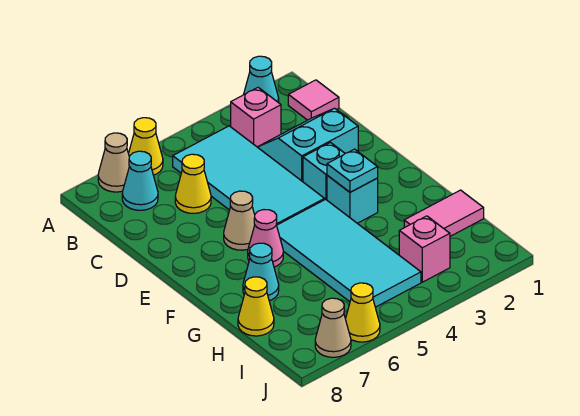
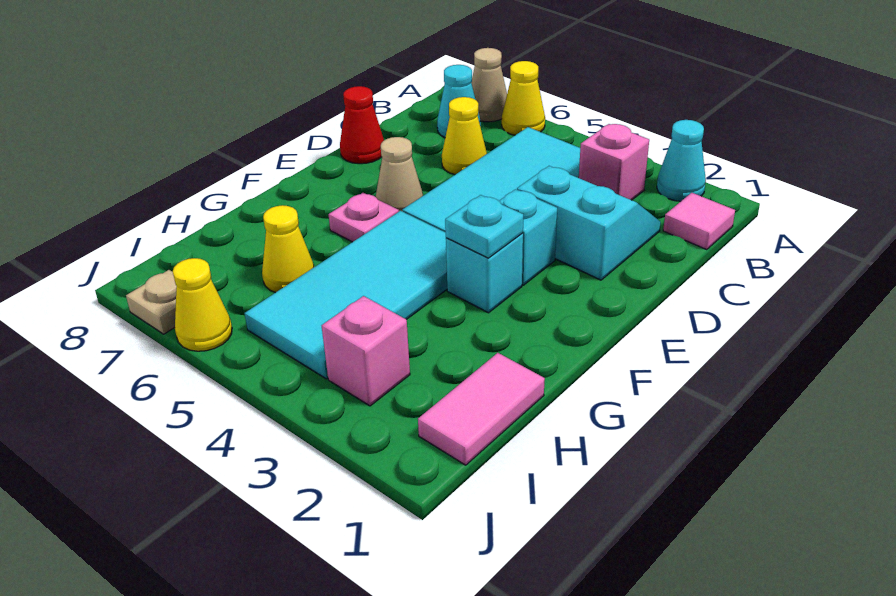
none -> red 1x1 cone [340,86,384,164]
pink 1x1 cone [248,210,283,267] -> pink 1x1 plate [329,193,399,242]
cyan 1x1 cone [243,243,279,301] -> none
pink 1x2 tile [404,190,484,236] -> pink 1x2 tile turned to [418,353,545,465]
yellow 1x1 cone [238,277,274,336] -> yellow 1x1 cone moved to [262,205,314,293]
tan 1x1 cone [315,298,351,357] -> tan 1x1 plate [126,270,177,334]

